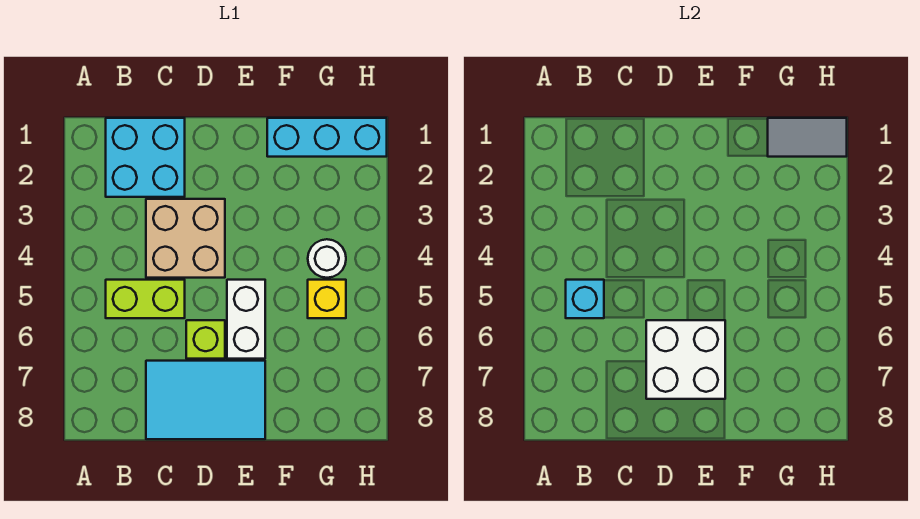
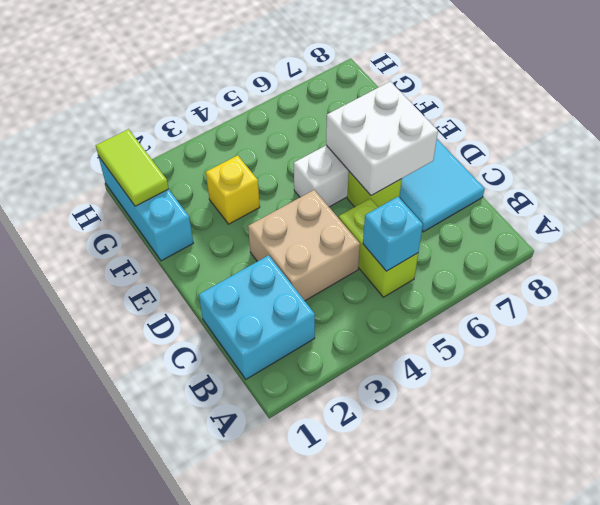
grey 1x2 tile [768,118,847,157] -> lime 1x2 tile [96,129,169,206]
white 1x1 round brick [308,239,346,278] -> none
yellow 1x1 brick [308,280,346,318] -> yellow 1x1 brick moved to [206,155,260,224]

